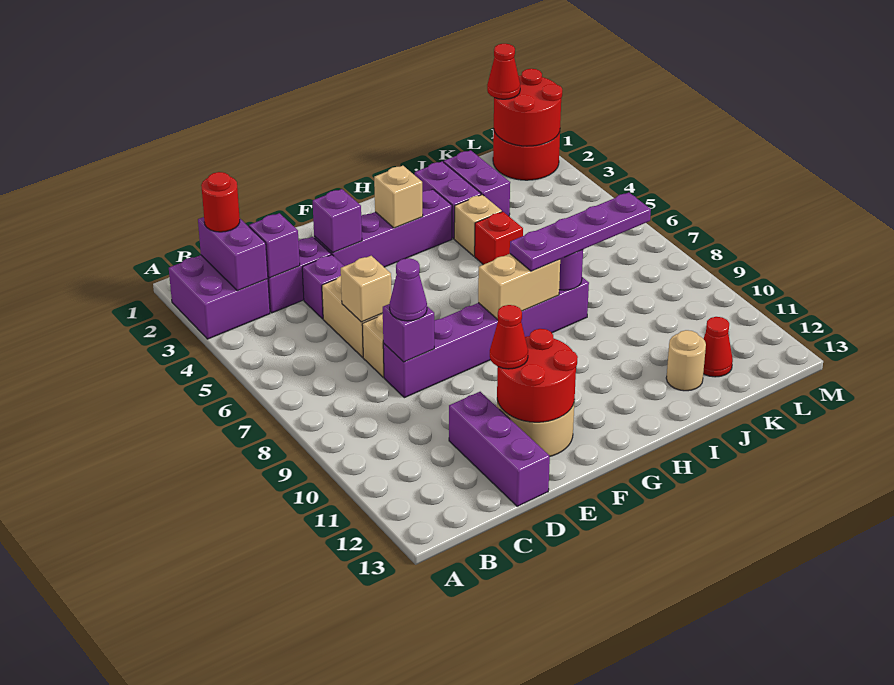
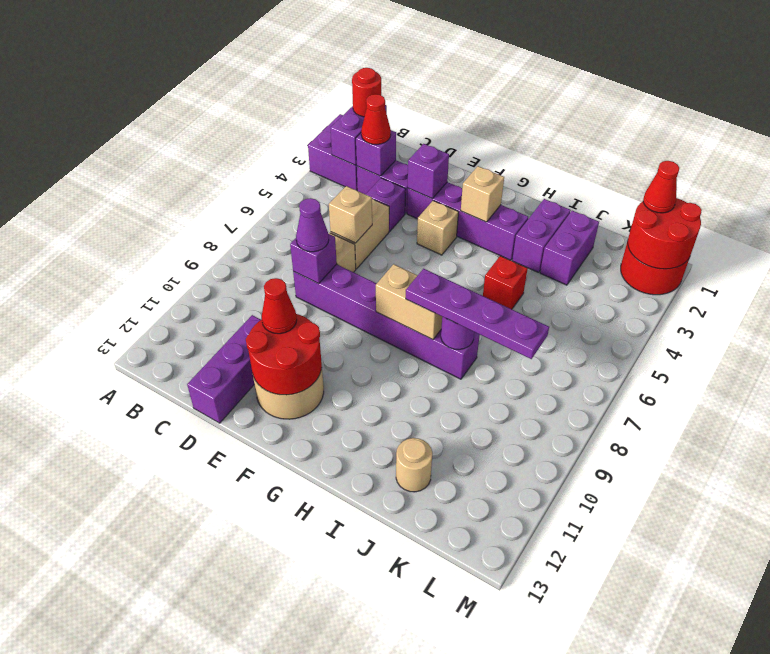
tan 1x1 brick [454,195,502,256] -> tan 1x1 brick moved to [417,201,458,255]
red 1x1 cone [703,317,733,377] -> red 1x1 cone moved to [361,94,391,145]

